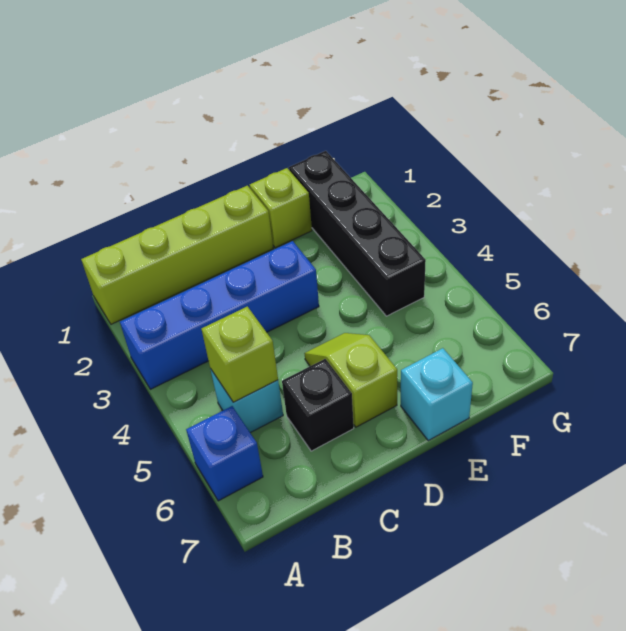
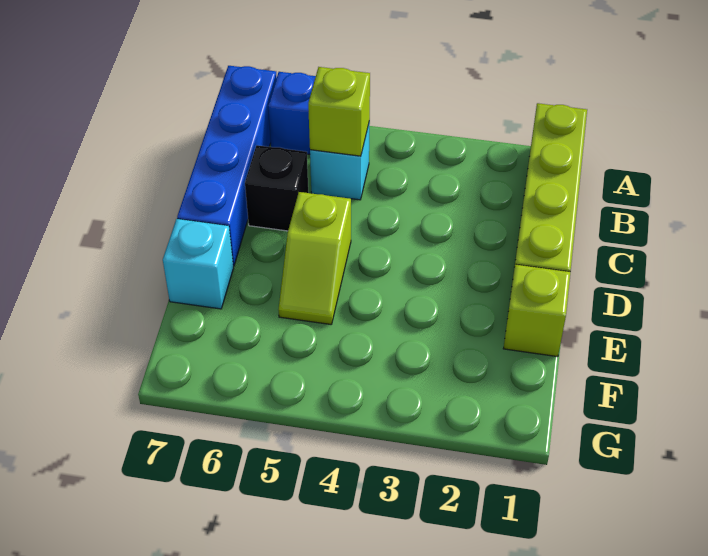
blue 1x4 brick [120,241,319,389] -> blue 1x4 brick moved to [177,66,277,266]
lime 1x2 slope [304,333,397,427] -> lime 1x2 slope turned to [279,192,351,324]
black 1x4 brick [289,151,426,316] -> none

